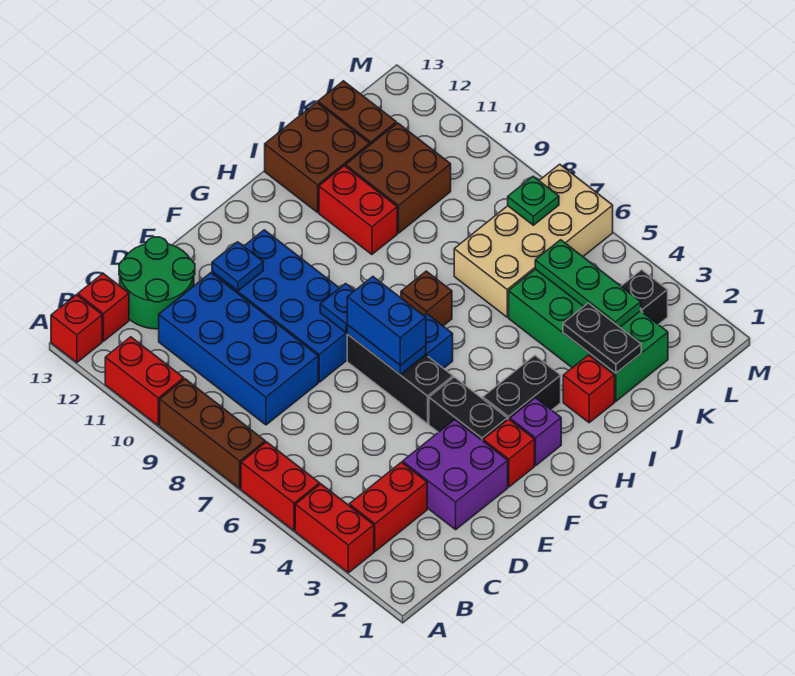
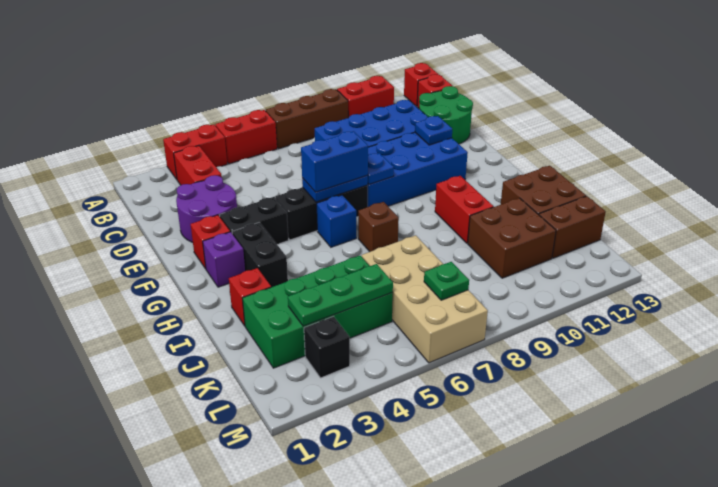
purple 2x2 brick [403,420,508,530] -> purple 2x2 round brick [176,175,237,242]
red 1x2 brick [319,166,397,255] -> red 1x2 brick turned to [435,176,494,243]
black 1x2 plate [563,303,641,373] -> none

